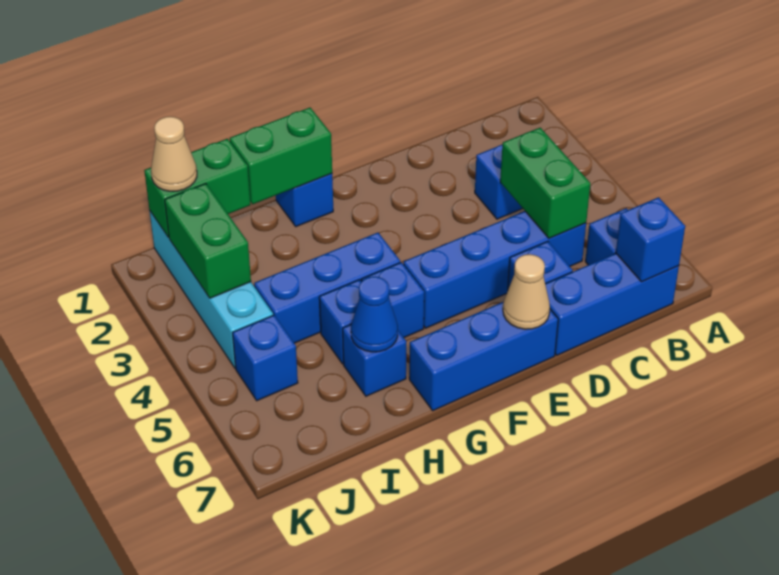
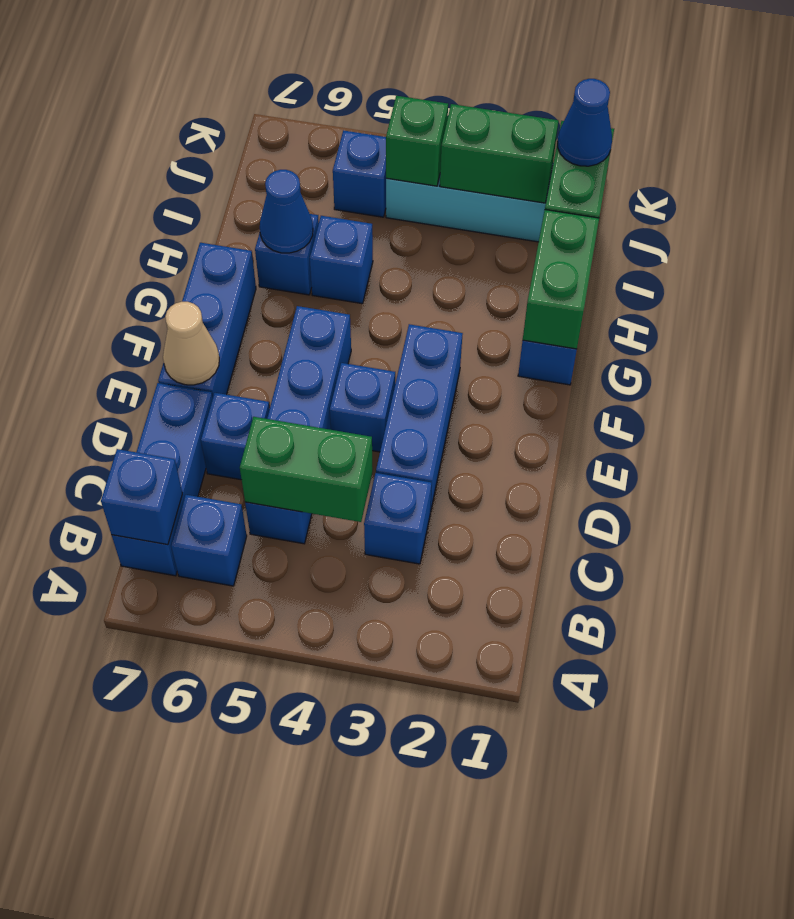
blue 1x3 brick [254,233,400,343] -> blue 1x3 brick moved to [376,324,463,512]
blue 1x1 brick [362,262,424,337] -> blue 1x1 brick moved to [330,363,395,452]
tan 1x1 cone [151,117,197,191] -> blue 1x1 cone [558,79,612,166]
none -> green 1x1 brick [386,96,448,186]

